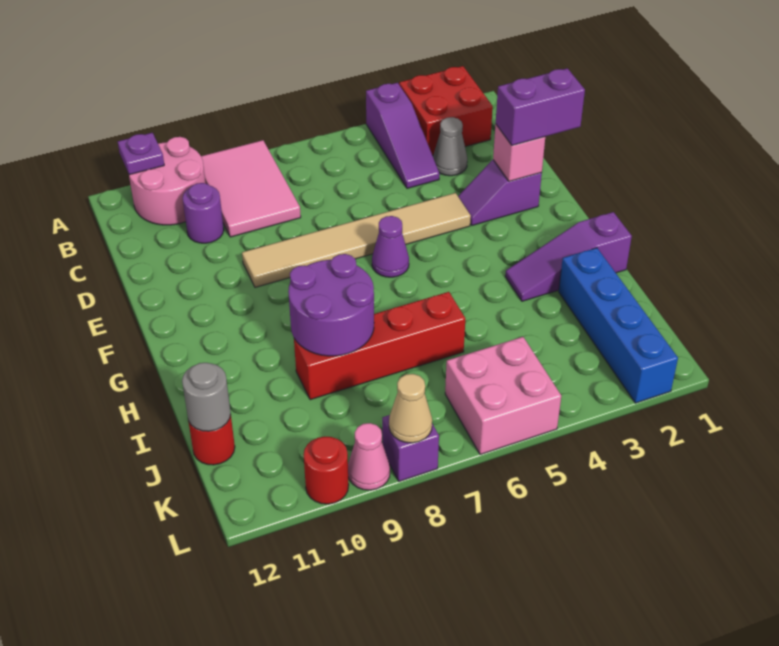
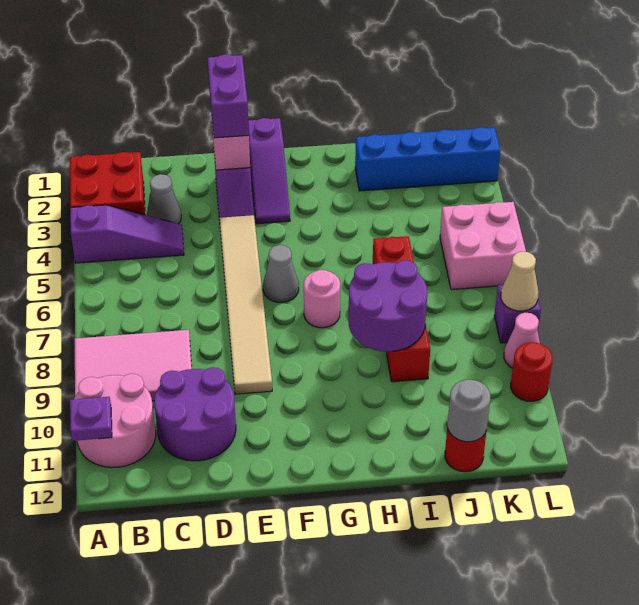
purple 1x1 round brick [183,183,224,243] -> purple 2x2 round brick [154,367,236,461]
purple 1x1 cone [372,216,409,277] -> grey 1x1 cone [263,245,299,302]
none -> pink 1x1 round brick [304,270,340,328]
purple 1x3 slope [505,212,632,301] -> purple 1x3 slope moved to [248,118,290,224]

